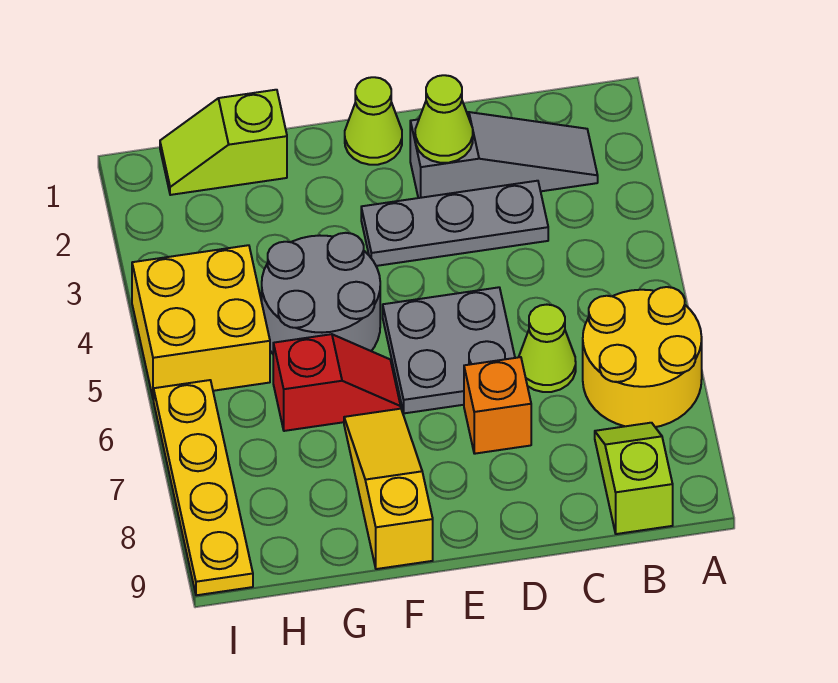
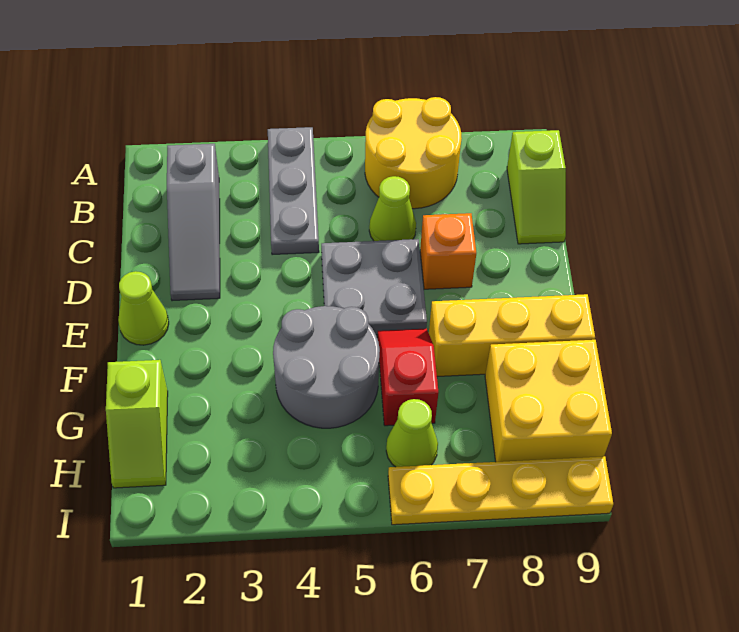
grey 1x3 slope [410,112,598,198] -> grey 1x3 slope turned to [167,144,220,301]
lime 1x2 slope [595,423,673,534] -> lime 1x2 slope turned to [507,130,566,244]
grey 1x3 plate [361,181,548,266] -> grey 1x3 plate moved to [268,127,319,255]
lime 1x1 cone [415,75,473,163] -> lime 1x1 cone moved to [386,399,438,467]
yellow 1x3 slope [344,409,433,569] -> yellow 1x3 brick [429,294,595,377]
yellow 2x2 brick [132,245,270,400] -> yellow 2x2 brick moved to [485,340,612,462]

